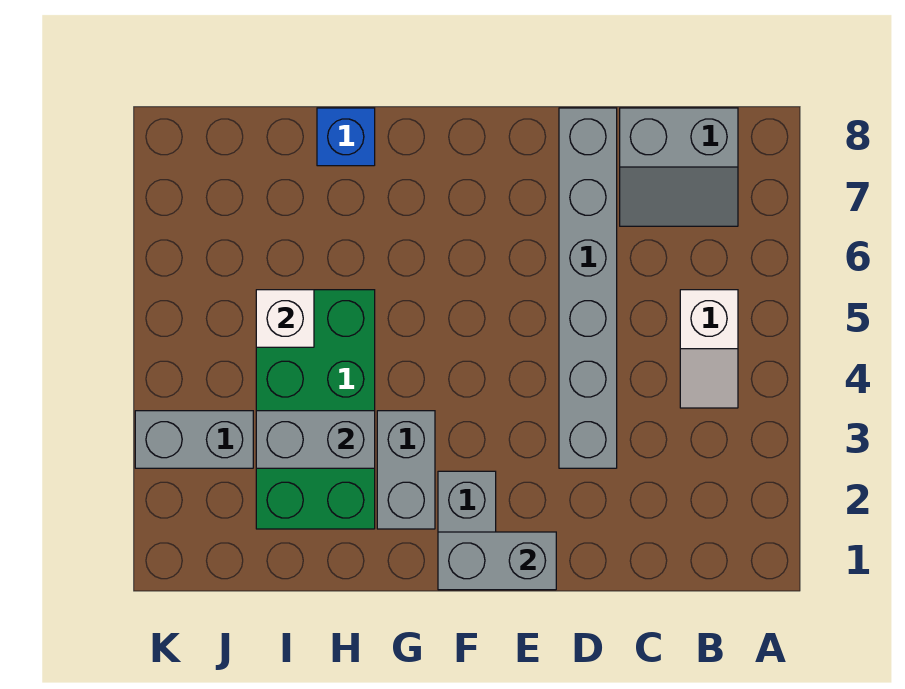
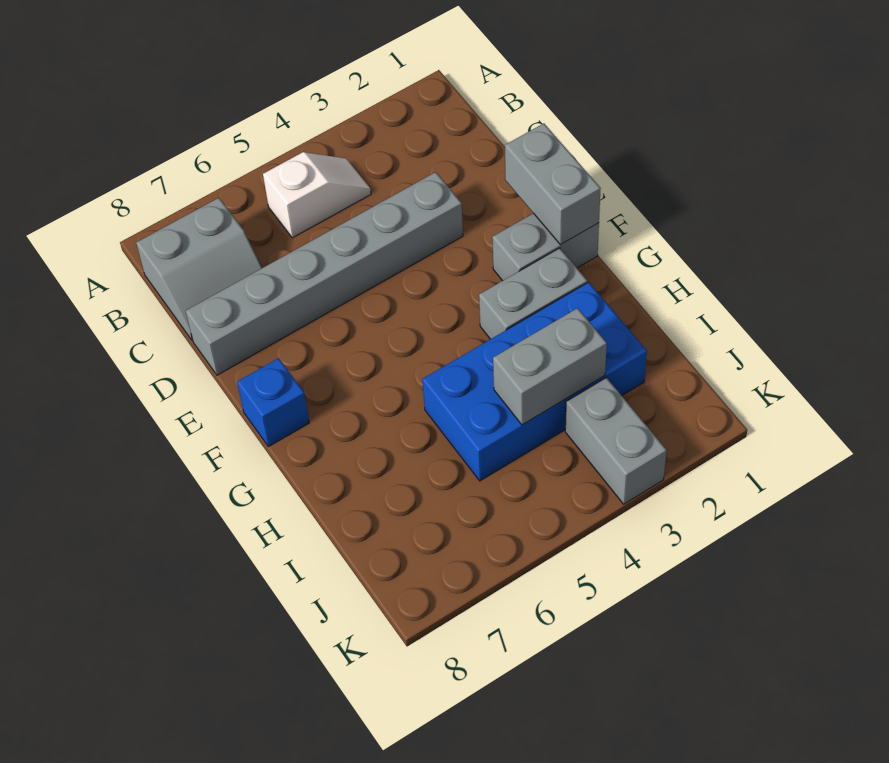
grey 2x2 slope [620,108,738,226] -> grey 2x2 slope turned to [136,198,262,341]
green 2x4 brick [256,290,375,529] -> blue 2x4 brick [422,282,647,481]
grey 1x2 brick [256,411,375,468] -> grey 1x2 brick turned to [493,308,607,425]
blue 1x1 brick [317,108,375,166] -> blue 1x1 brick moved to [237,358,309,447]
white 1x1 brick [256,290,314,347] -> none

